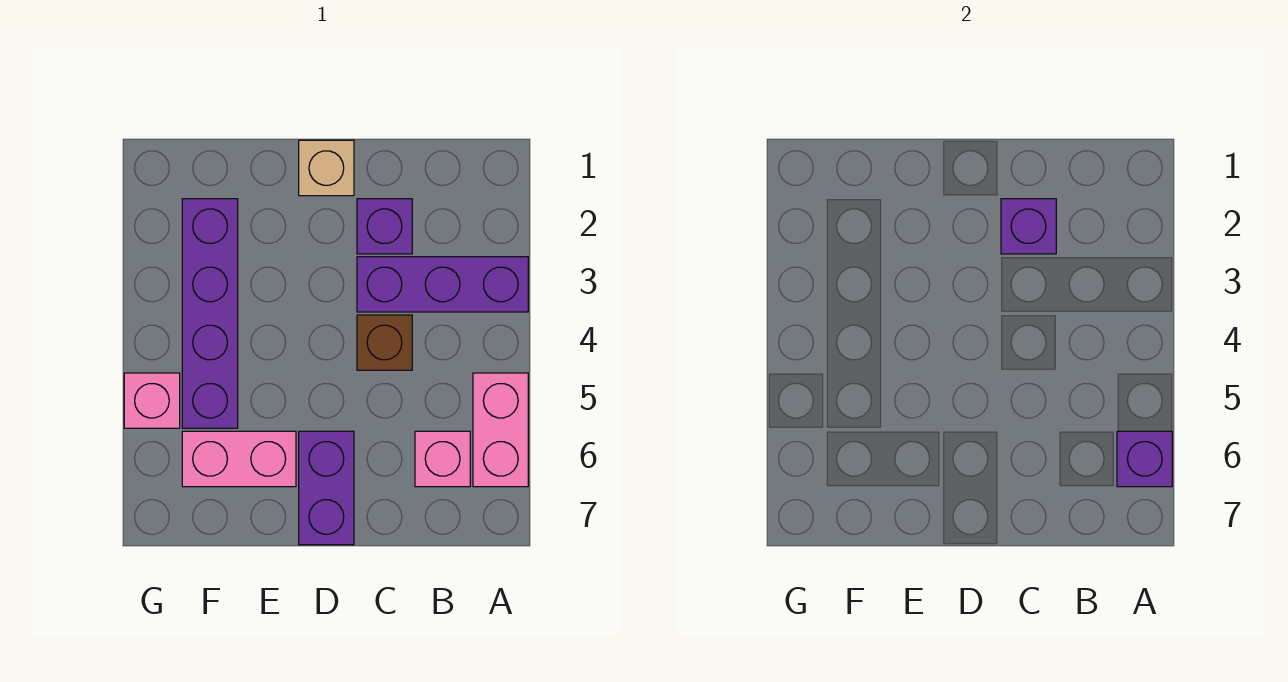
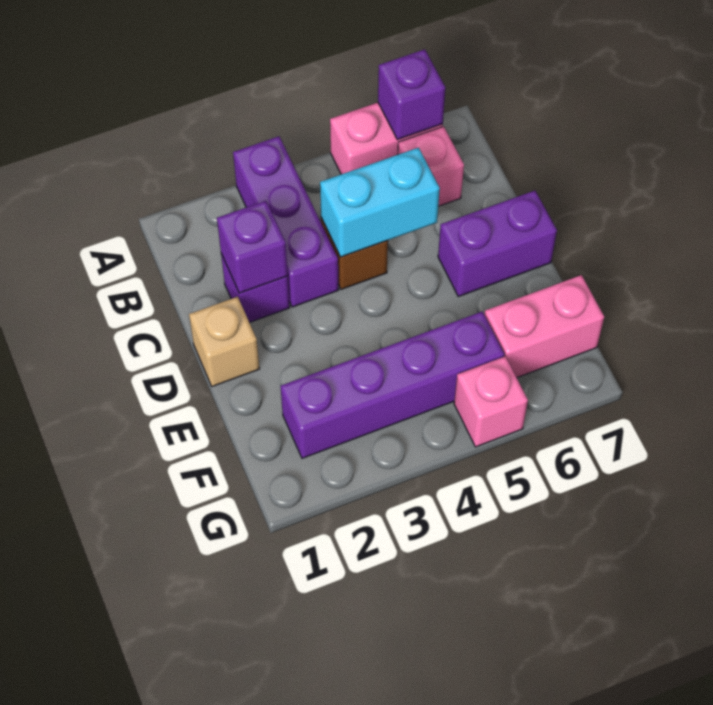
none -> cyan 1x2 brick [320,148,440,257]
pink 1x2 brick [182,431,296,487] -> pink 1x2 brick turned to [484,275,604,378]

